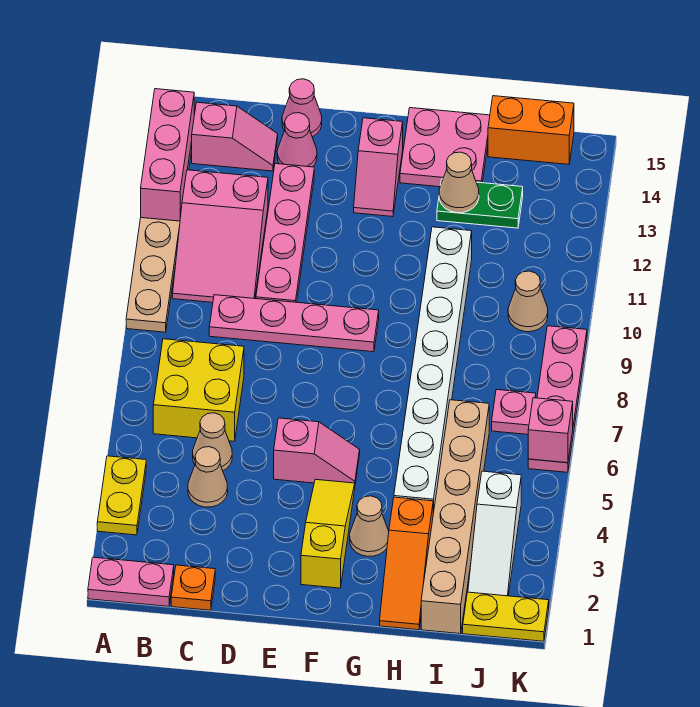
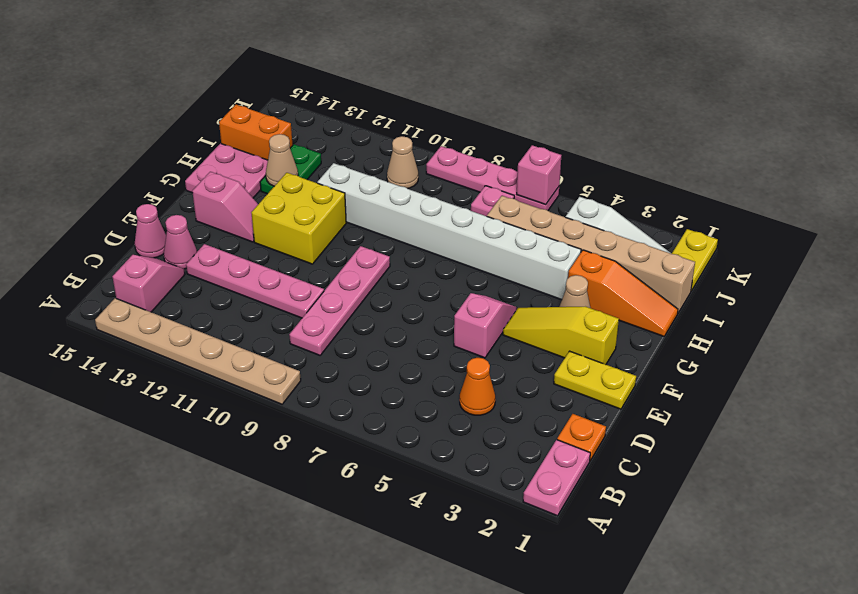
yellow 1x2 plate [97,456,146,535] -> yellow 1x2 plate moved to [554,351,636,409]
pink 1x3 brick [141,89,194,221] -> none
yellow 2x2 brick [153,339,244,441] -> yellow 2x2 brick moved to [251,173,346,264]
pink 2x3 slope [173,170,268,302] -> none
tan 1x1 cone [188,447,228,507] -> orange 1x1 cone [460,358,495,415]
tan 1x1 cone [193,413,232,471] -> none
orange 1x2 brick [488,96,574,164] -> orange 1x2 brick turned to [219,105,293,160]

